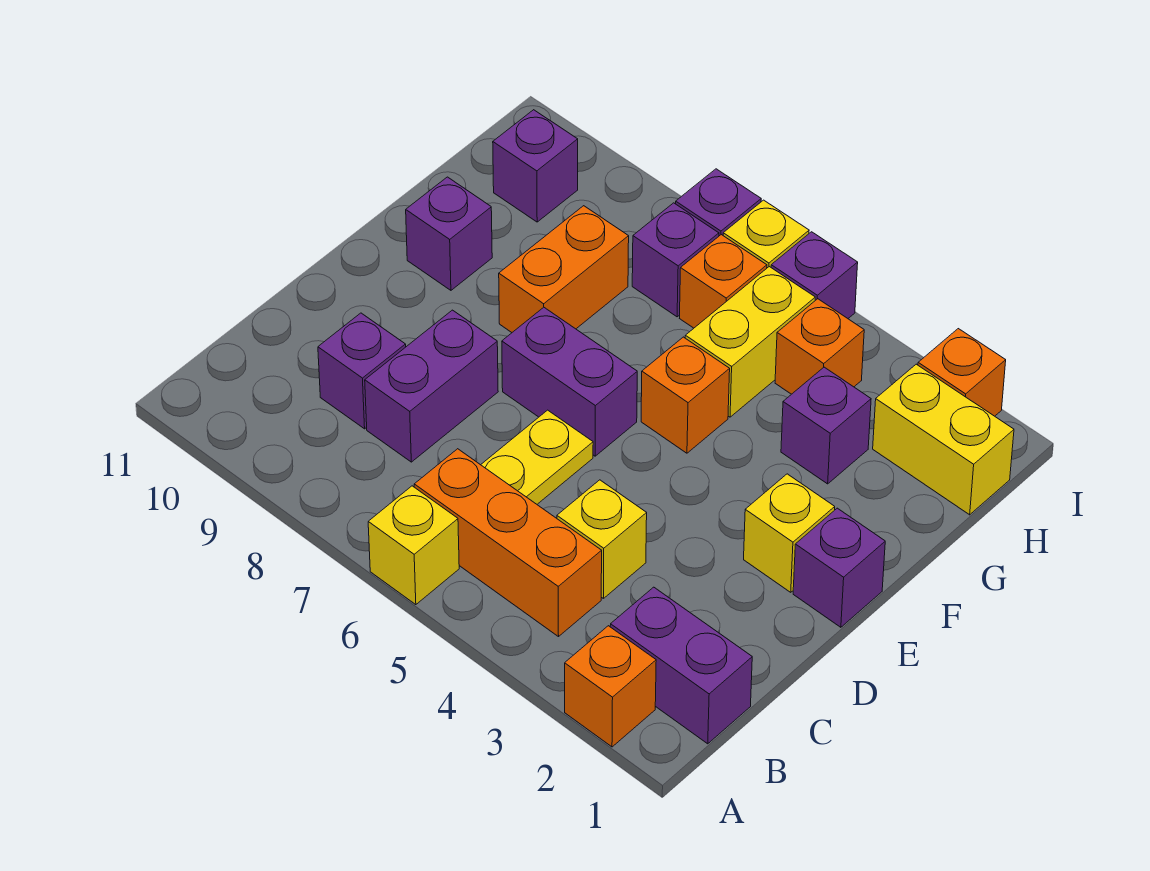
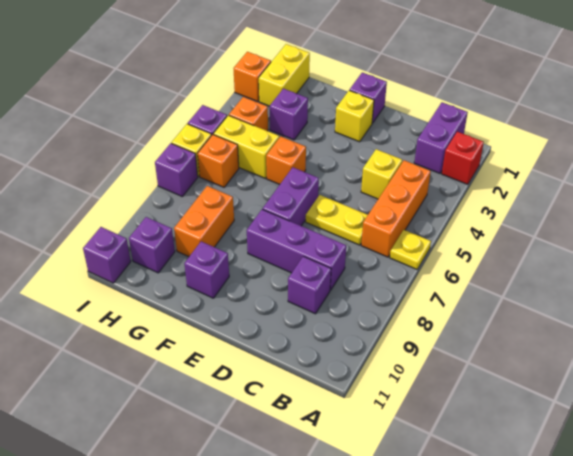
orange 1x1 brick [565,626,656,747] -> red 1x1 brick [442,132,484,185]
yellow 1x1 brick [368,486,459,605] -> yellow 1x1 plate [390,230,431,269]
purple 1x2 brick [365,310,498,462] -> purple 1x3 brick [247,209,346,290]
orange 1x2 brick [499,206,629,332] -> orange 1x2 brick turned to [174,186,234,257]
purple 1x1 brick [632,203,719,317] -> purple 1x1 brick moved to [83,227,131,283]

